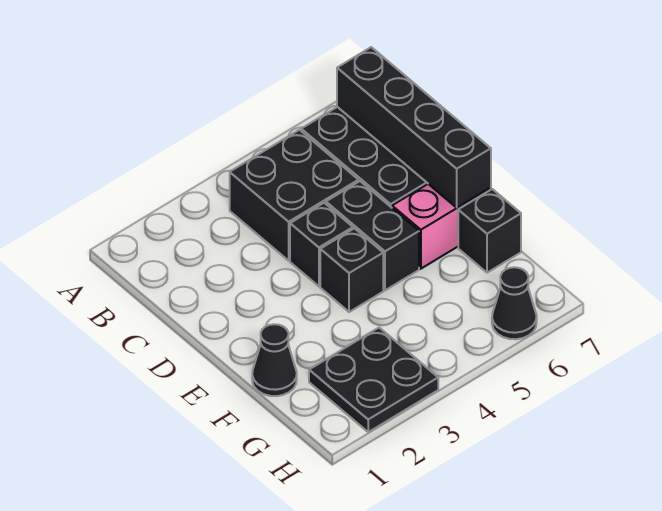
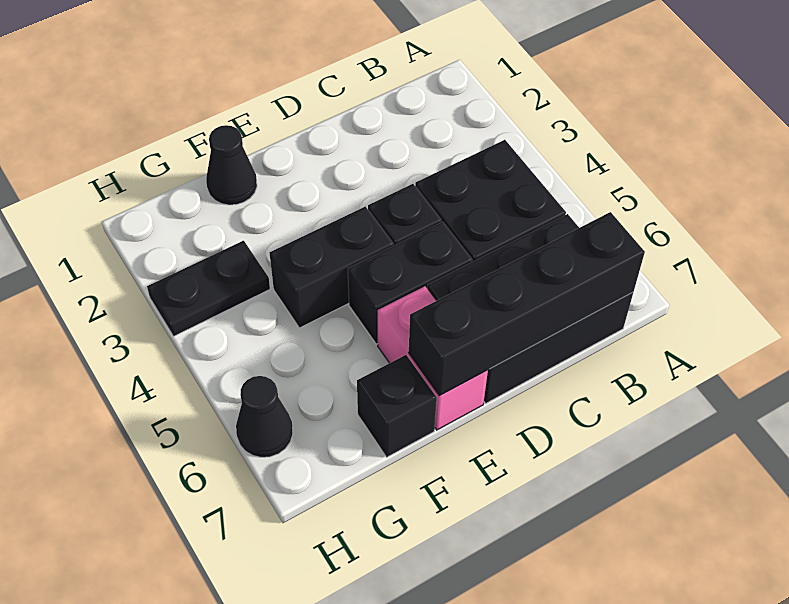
black 1x1 brick [320,228,383,312] -> black 1x2 brick [269,207,393,328]
black 2x2 plate [309,328,438,432] -> black 1x2 plate [147,241,270,336]

